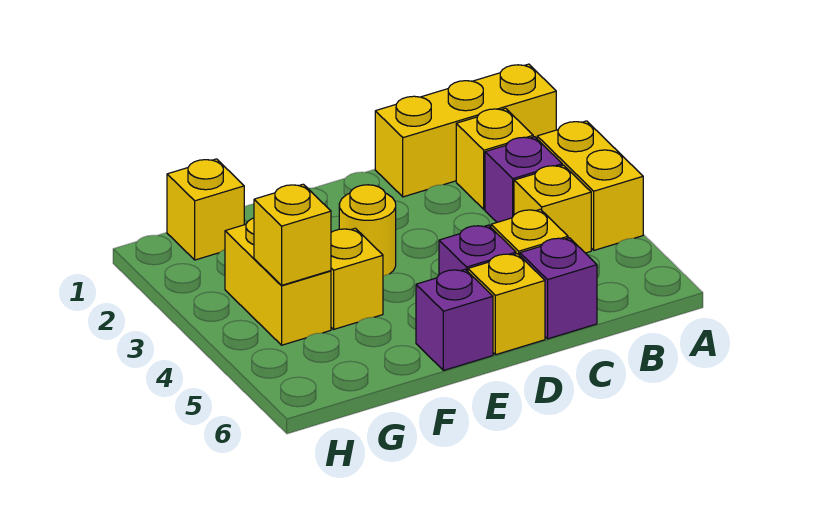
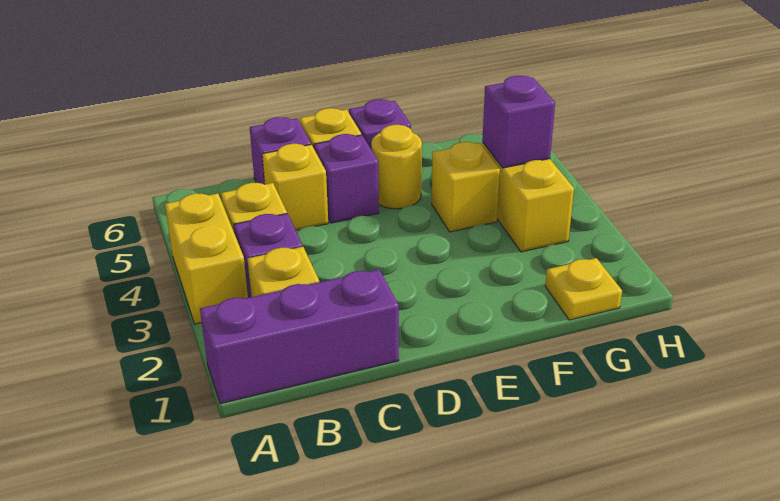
yellow 1x3 brick [375,64,556,197] -> purple 1x3 brick [200,269,399,404]
yellow 1x1 round brick [339,185,396,276] -> yellow 1x1 round brick moved to [371,125,422,209]
yellow 1x1 brick [167,159,244,260] -> yellow 1x1 plate [545,258,622,320]
yellow 1x1 brick [254,184,331,285] -> purple 1x1 brick [482,76,555,168]

